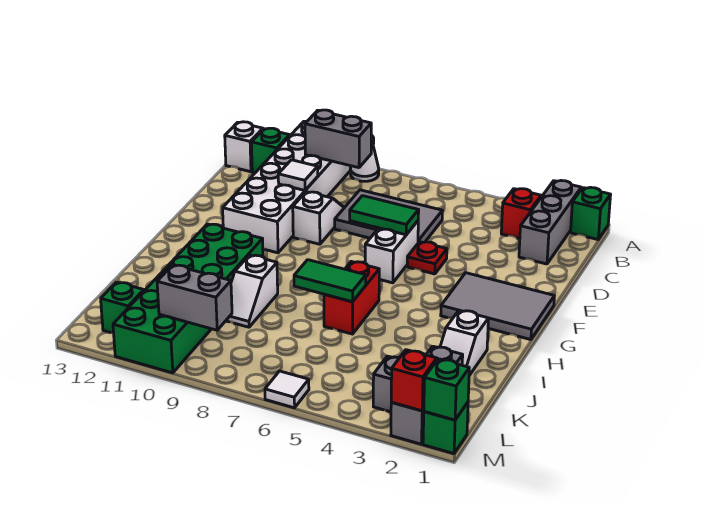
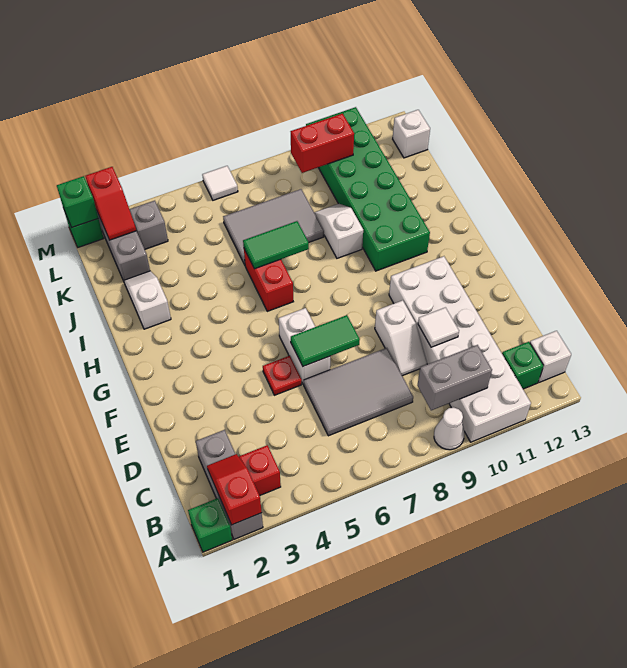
none -> red 1x2 slope [207,454,262,525]
grey 2x3 tile [441,273,554,340] -> grey 2x3 tile moved to [223,189,324,265]
grey 1x2 brick [157,265,232,330] -> red 1x2 brick [291,113,354,173]
green 1x1 brick [101,282,144,333] -> none
none -> white 1x1 brick [393,110,430,158]

